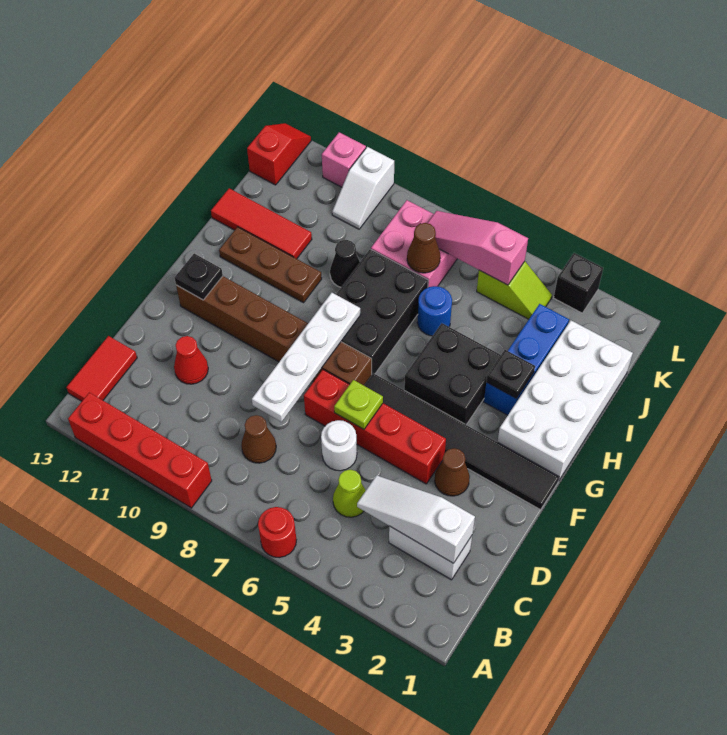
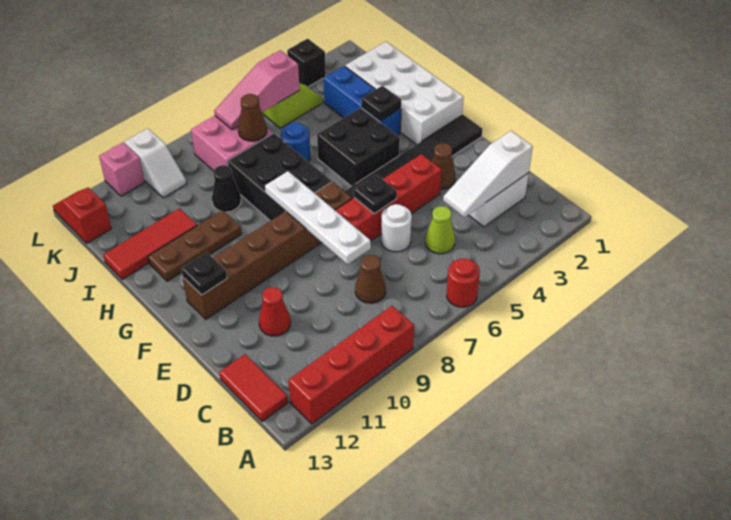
lime 1x1 plate [334,380,383,429] -> black 1x1 plate [354,175,397,214]

